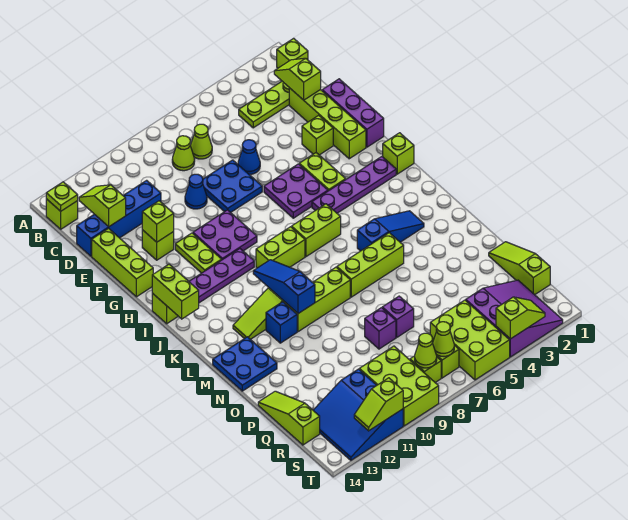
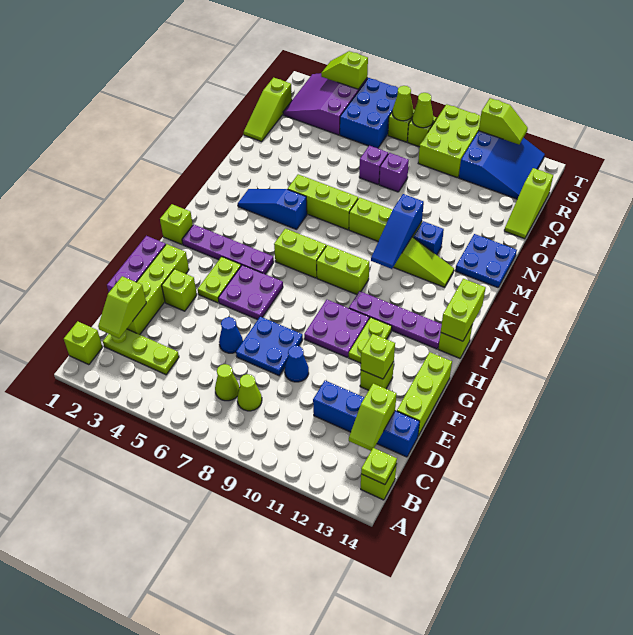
lime 2x3 brick [430,300,510,380] -> blue 2x3 brick [340,78,398,148]

